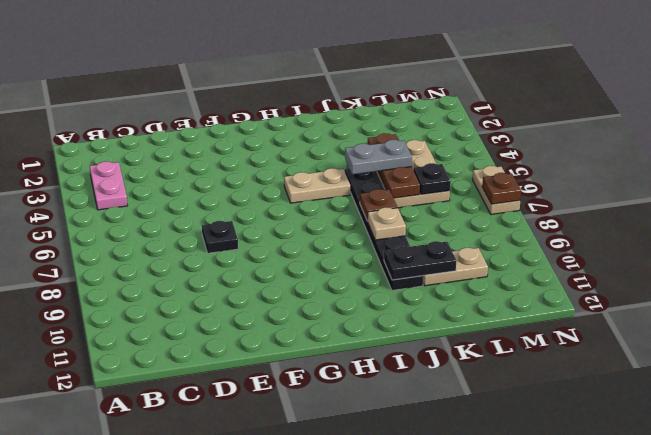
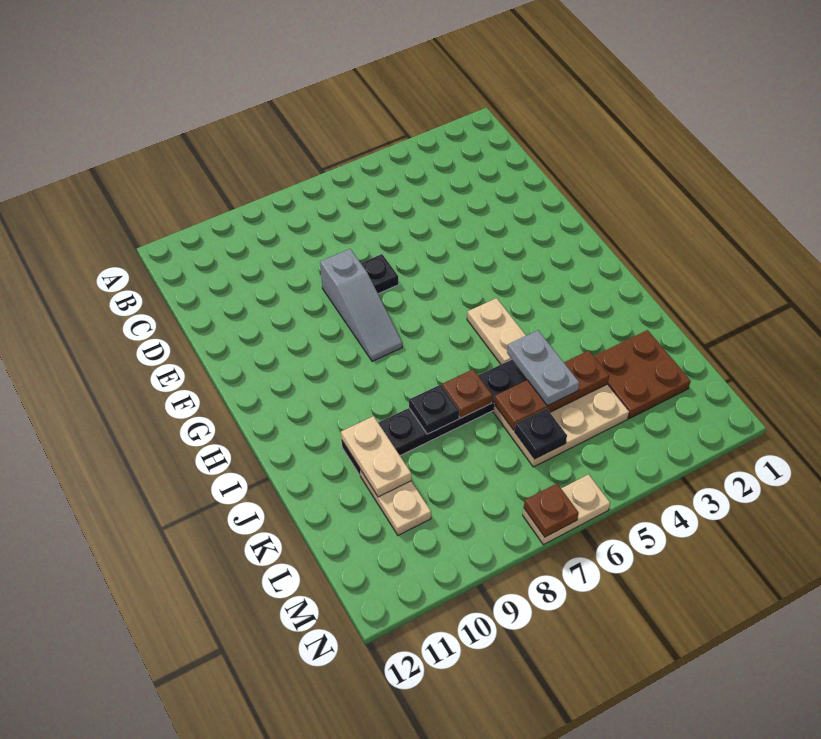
pink 1x2 plate [90,161,128,210] -> none
none -> grey 1x3 slope [320,249,402,361]
tan 1x1 plate [368,207,406,240] -> black 1x1 plate [409,385,459,434]
black 1x2 plate [384,241,456,280] -> tan 1x2 plate [341,416,411,497]
none -> brown 2x2 plate [594,330,691,419]

